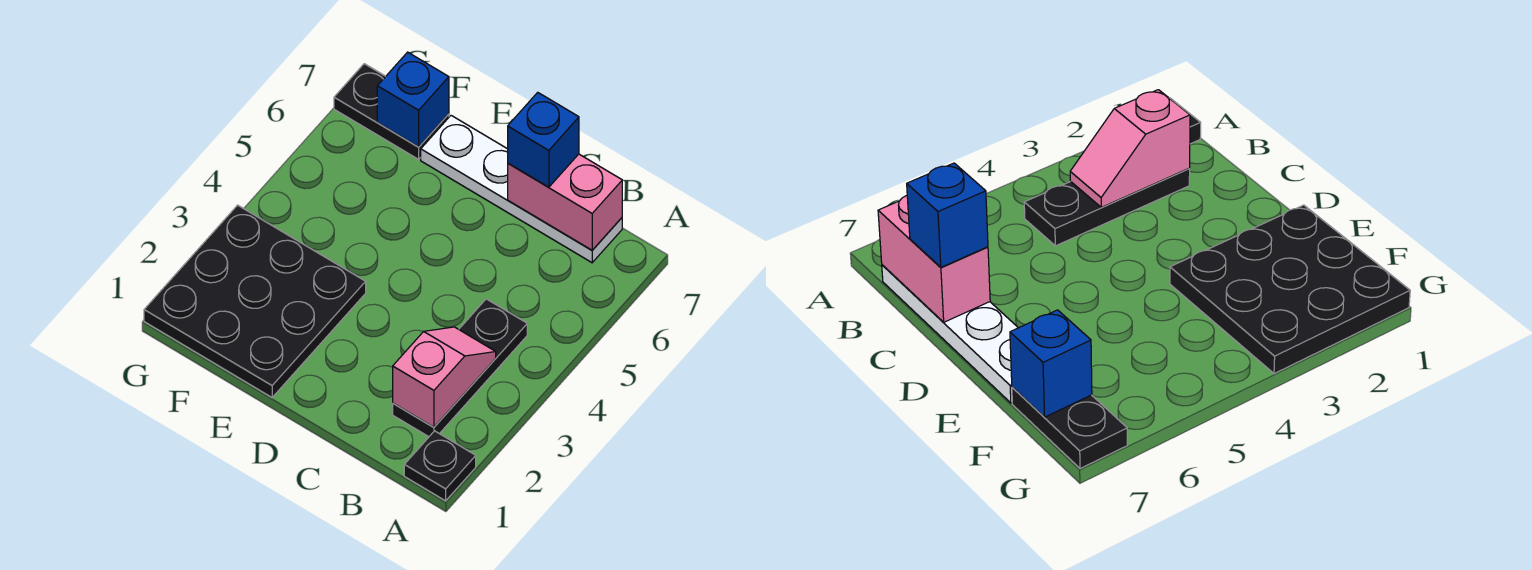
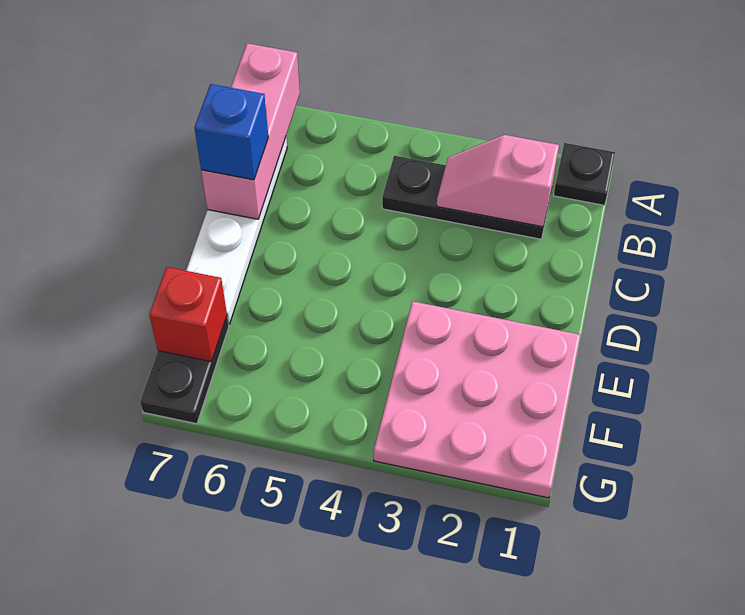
pink 1x2 brick [508,154,622,250] -> pink 1x3 brick [201,43,300,219]
black 3x3 plate [144,205,366,397] -> pink 3x3 plate [374,301,581,498]
blue 1x1 brick [377,52,449,147] -> red 1x1 brick [149,267,227,362]

